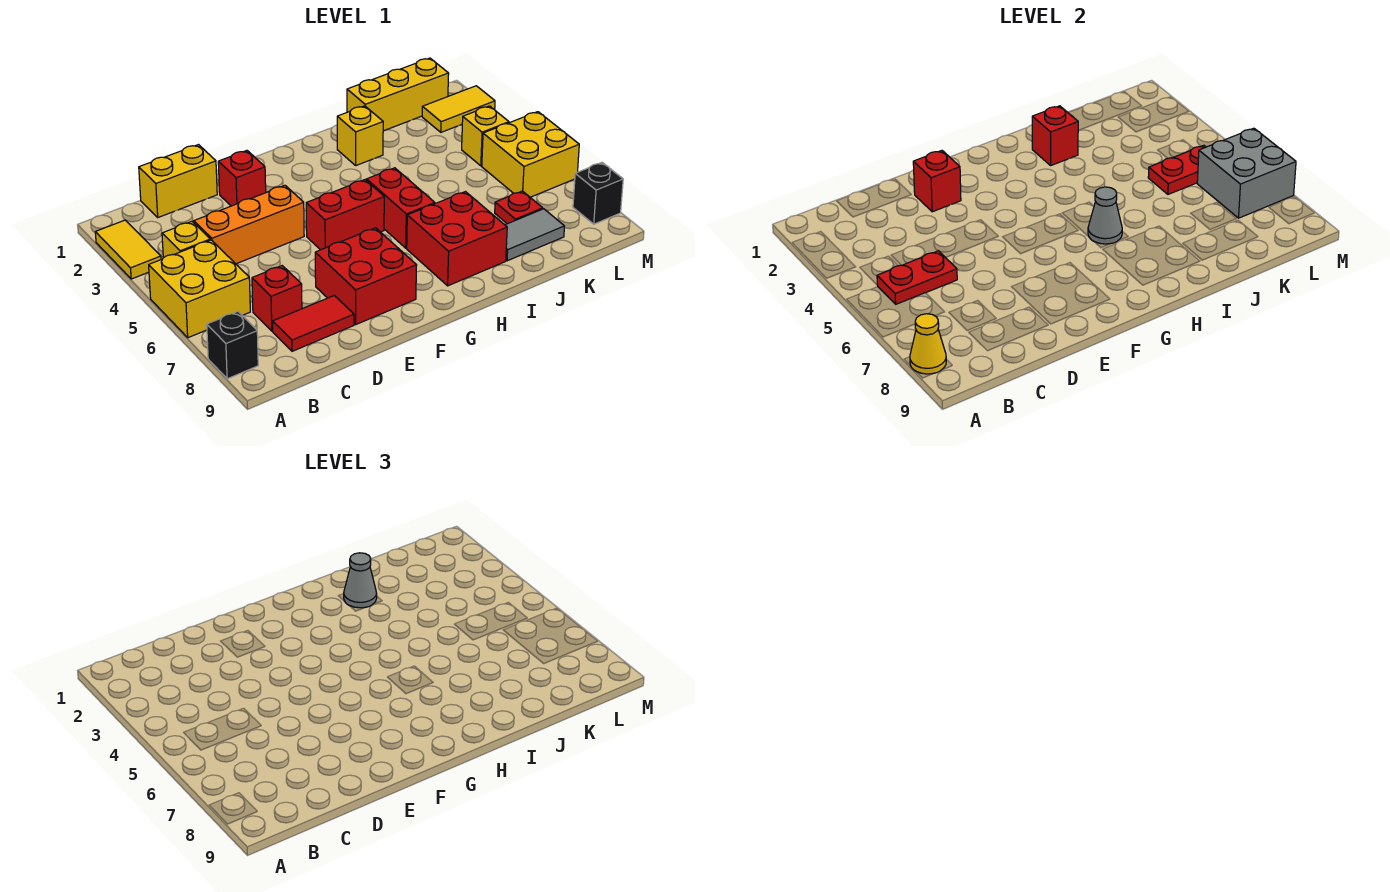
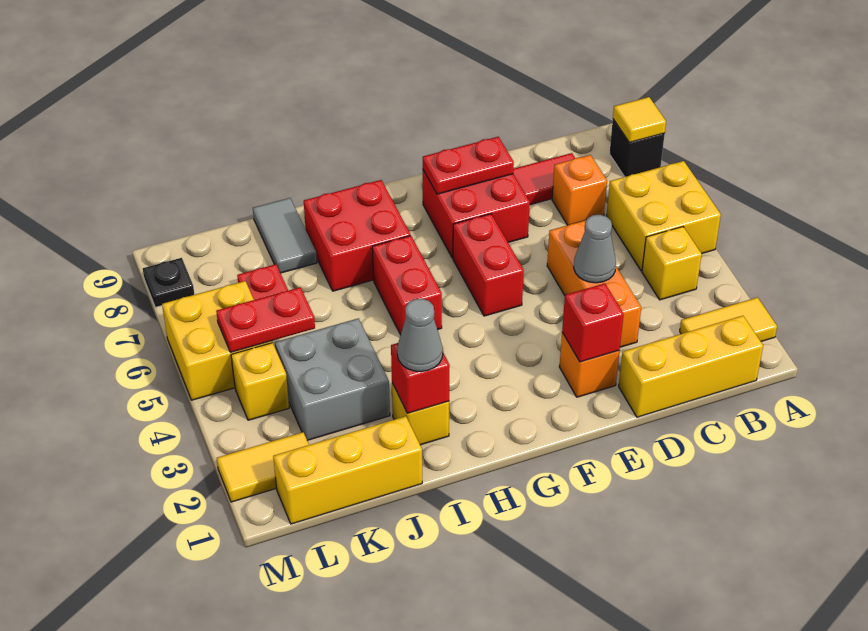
yellow 1x2 tile [95,220,161,279] -> yellow 1x2 tile turned to [680,297,777,341]
yellow 1x1 cone [910,314,946,374] -> yellow 1x1 tile [613,97,666,143]
red 1x2 plate [877,251,957,304] -> red 1x2 plate moved to [423,137,514,194]
yellow 1x2 brick [139,145,217,217] -> yellow 1x3 brick [619,316,763,417]
orange 1x3 brick [194,185,304,264] -> orange 1x3 brick turned to [547,220,641,347]
red 1x1 brick [252,266,302,331] -> orange 1x1 brick [552,155,607,225]
red 1x1 brick [218,151,266,206] -> orange 1x1 brick [559,332,620,397]
red 1x2 brick [306,180,384,250] -> red 1x2 brick turned to [453,214,524,316]
grey 1x1 cone [1088,187,1122,244] -> grey 1x1 cone moved to [574,215,616,283]
grey 1x2 tile [505,209,564,261] -> grey 1x2 tile turned to [253,198,317,273]
grey 2x2 brick [1197,128,1296,218] -> grey 2x2 brick moved to [275,318,390,440]
black 1x1 brick [573,163,623,224] -> black 1x1 plate [143,258,195,307]

